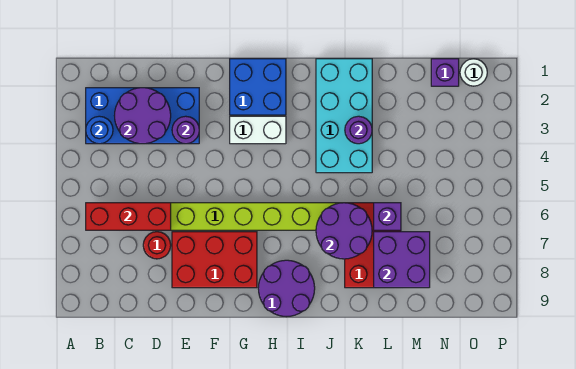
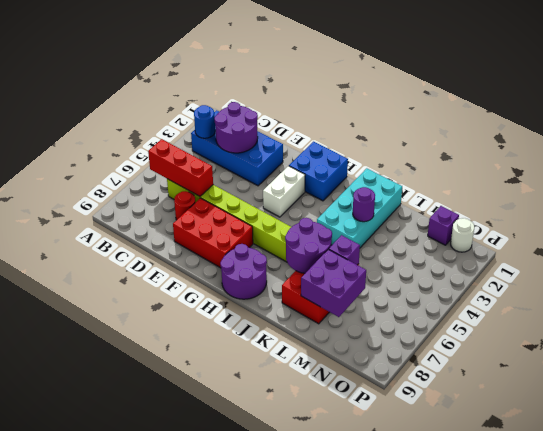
purple 1x1 round brick [172,116,199,144] -> none
white 1x2 brick [230,116,286,144] -> white 1x2 brick turned to [263,166,305,217]

